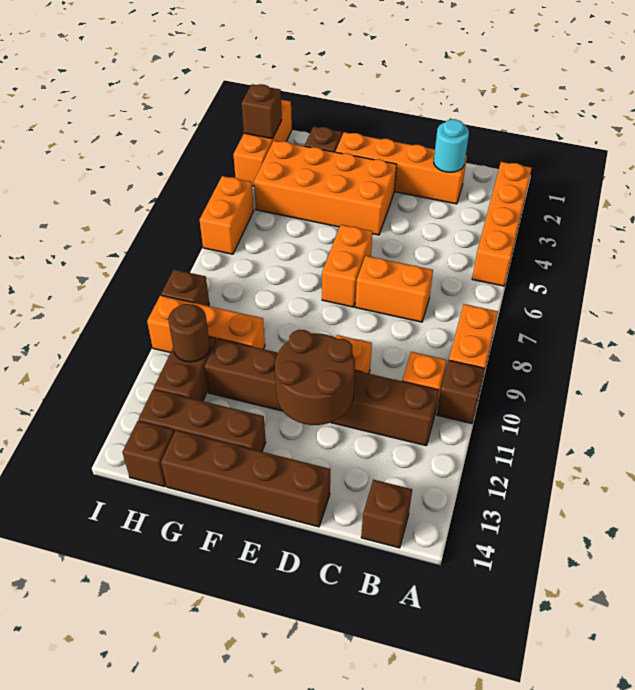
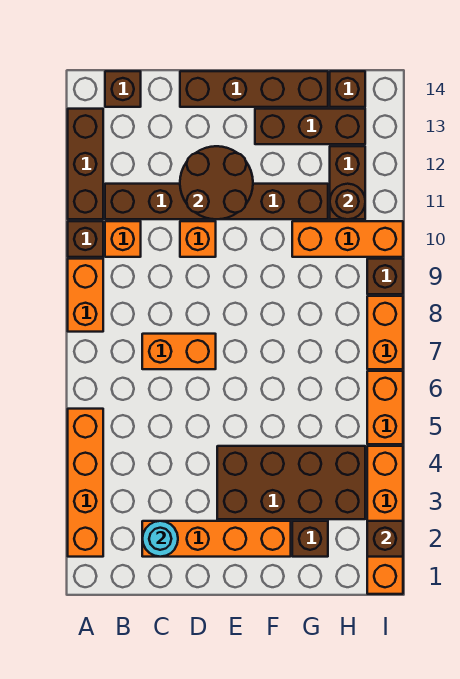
none -> brown 1x3 brick [68,109,103,219]
orange 2x4 brick [254,141,397,235] -> brown 2x4 brick [217,446,365,519]
orange 1x2 brick [322,225,372,307] -> orange 1x2 brick moved to [367,296,403,369]
orange 1x3 brick [233,100,292,186] -> orange 1x4 brick [367,446,403,594]

